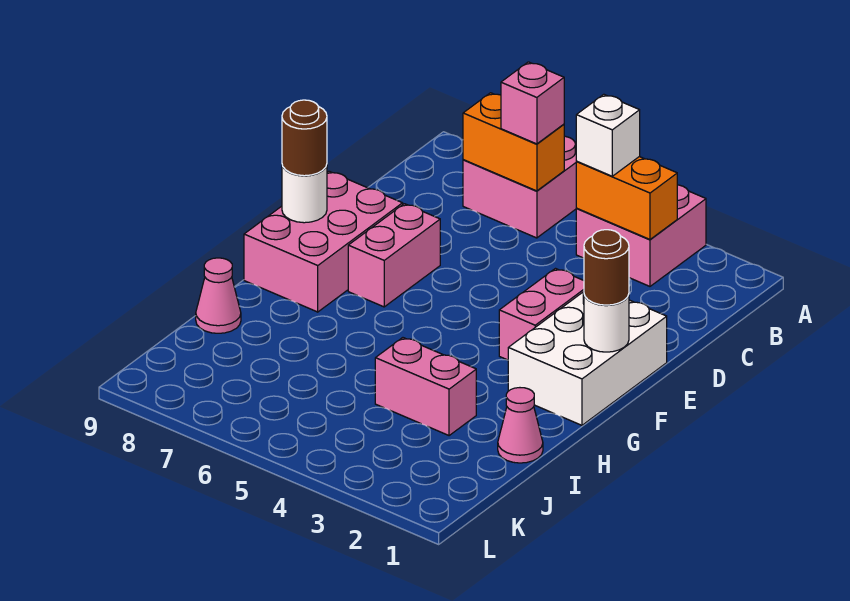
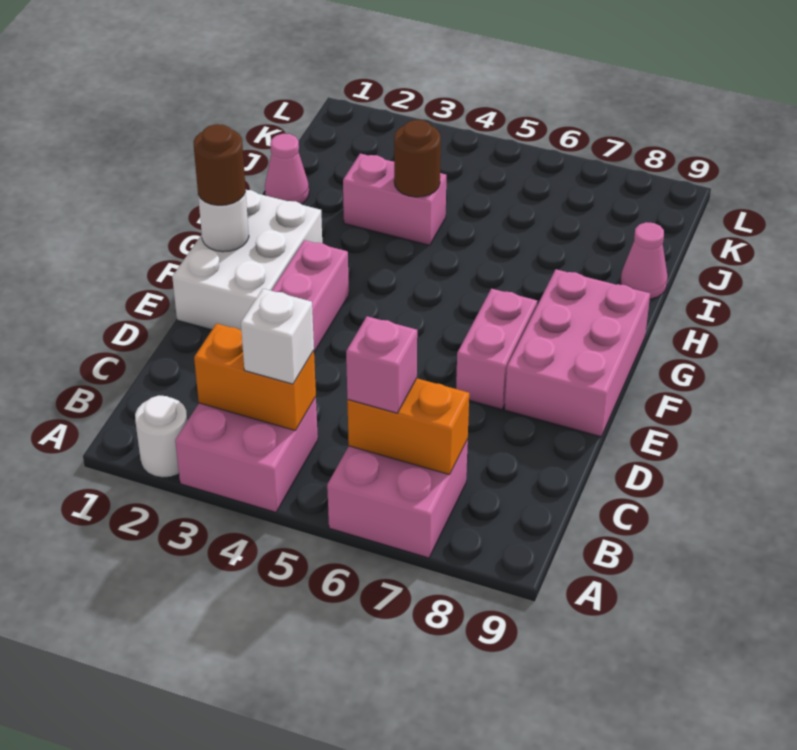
white 1x1 round brick [282,165,327,223] -> white 1x1 round brick moved to [135,396,187,478]
brown 1x1 round brick [282,100,327,176] -> brown 1x1 round brick moved to [394,120,441,197]

